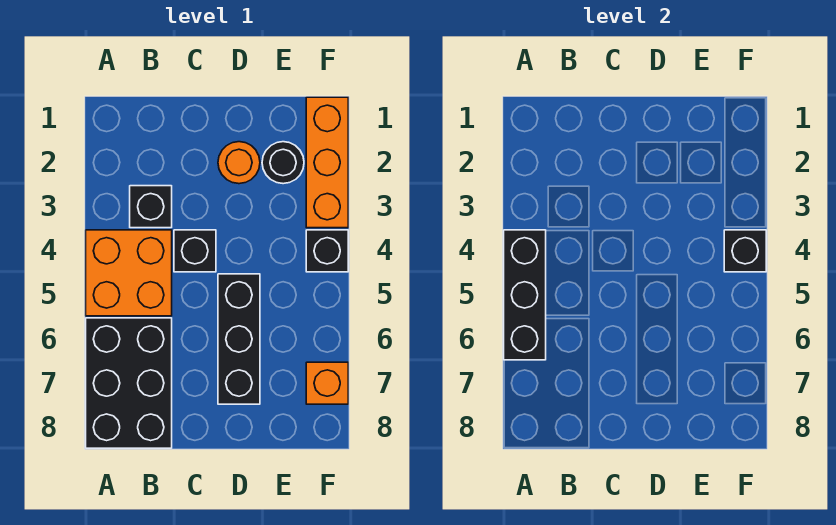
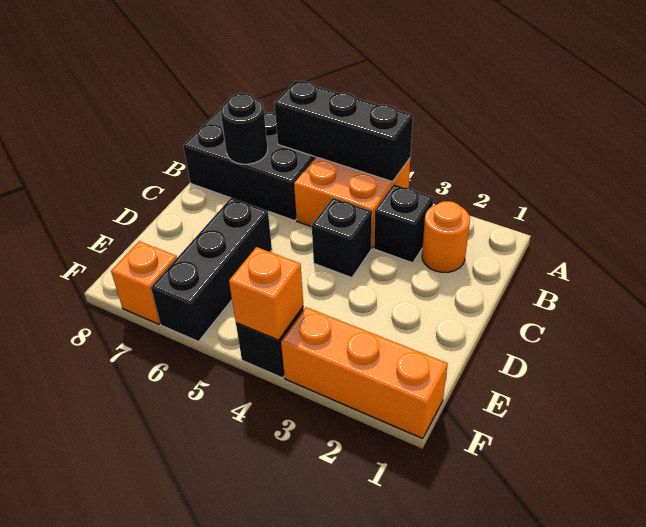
orange 1x1 round brick [218,142,260,184] -> orange 1x1 round brick moved to [422,201,470,272]
black 1x3 brick [218,274,260,404] -> black 1x3 brick turned to [151,198,272,341]
black 1x1 round brick [262,142,304,184] -> black 1x1 round brick moved to [221,93,268,164]
black 1x1 brick [724,230,766,272] -> orange 1x1 brick [229,247,304,340]

